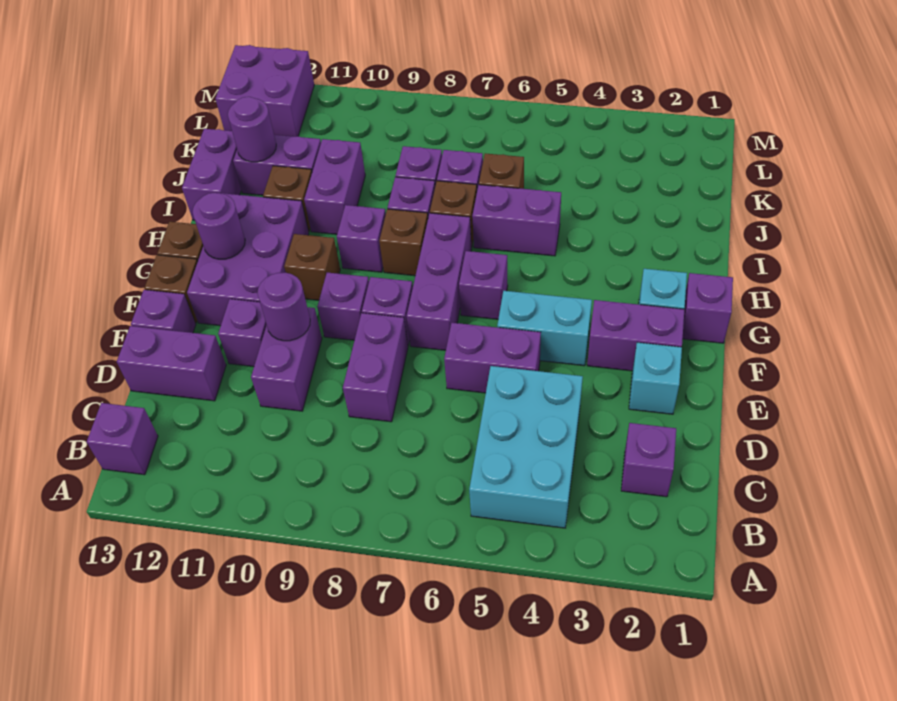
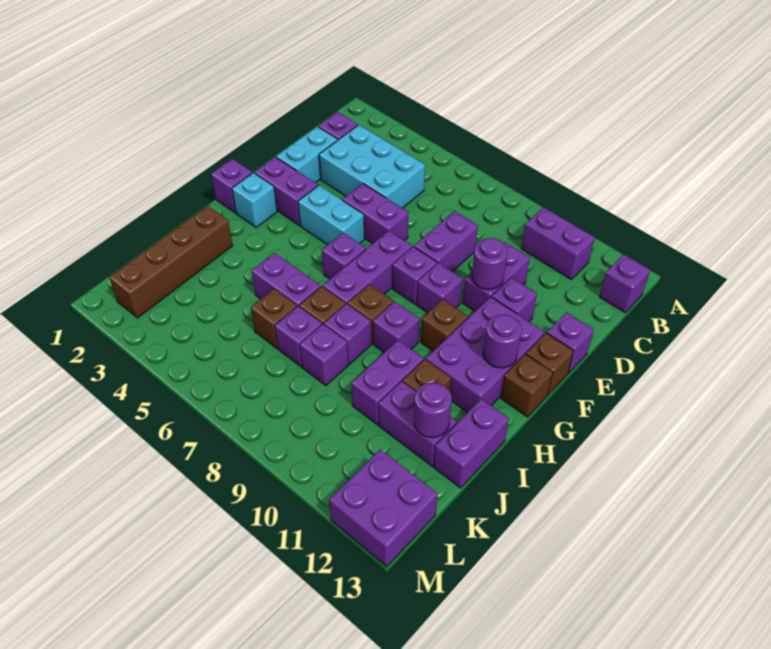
cyan 2x3 brick [469,366,583,528] -> cyan 2x3 brick turned to [319,125,425,208]
purple 1x2 brick [117,326,226,401] -> purple 1x2 brick moved to [521,207,595,279]
cyan 1x1 brick [629,342,682,414] -> cyan 1x2 brick [276,126,338,183]
none -> brown 1x4 brick [109,206,233,318]

